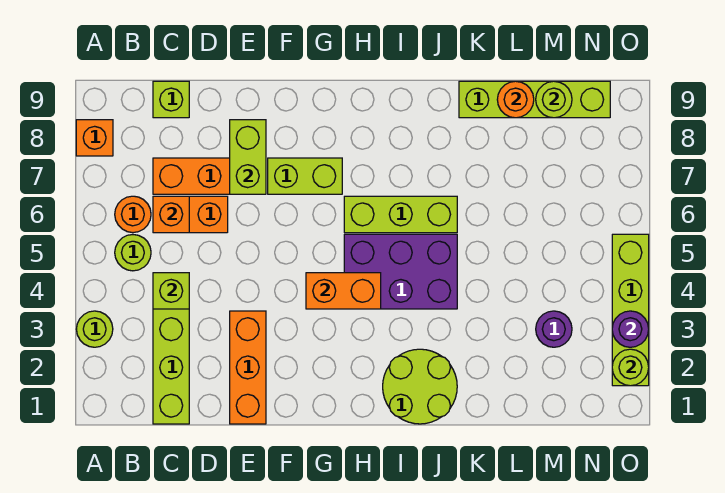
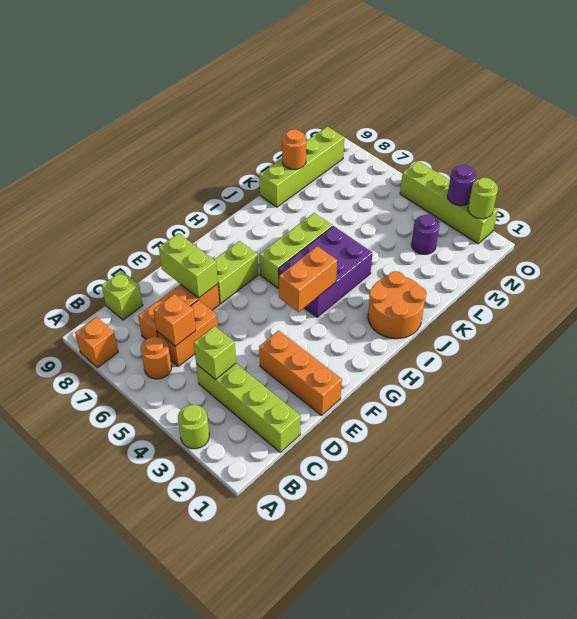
lime 1x1 round brick [115,235,151,271] -> none
lime 2x2 round brick [383,349,457,424] -> orange 2x2 round brick [368,271,426,339]
lime 1x1 round brick [536,81,572,118] -> none

